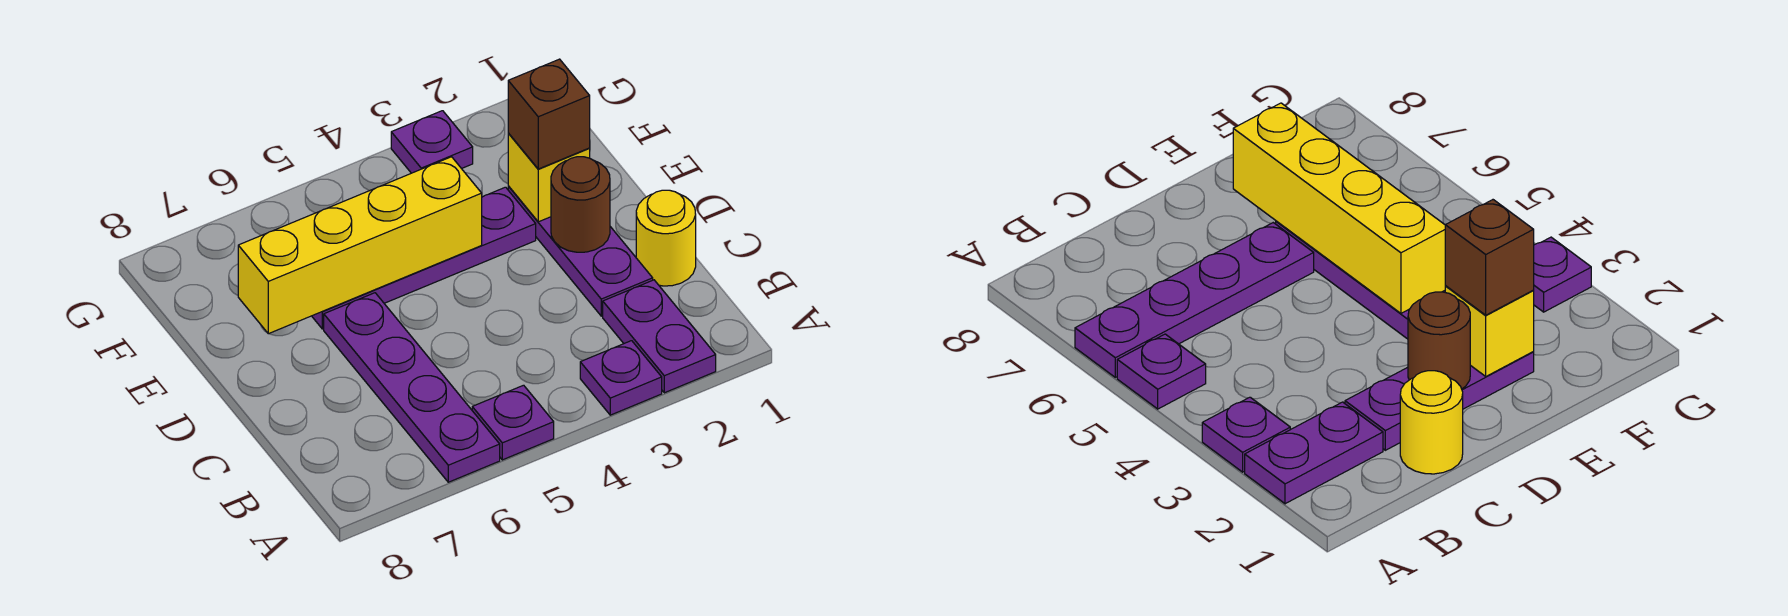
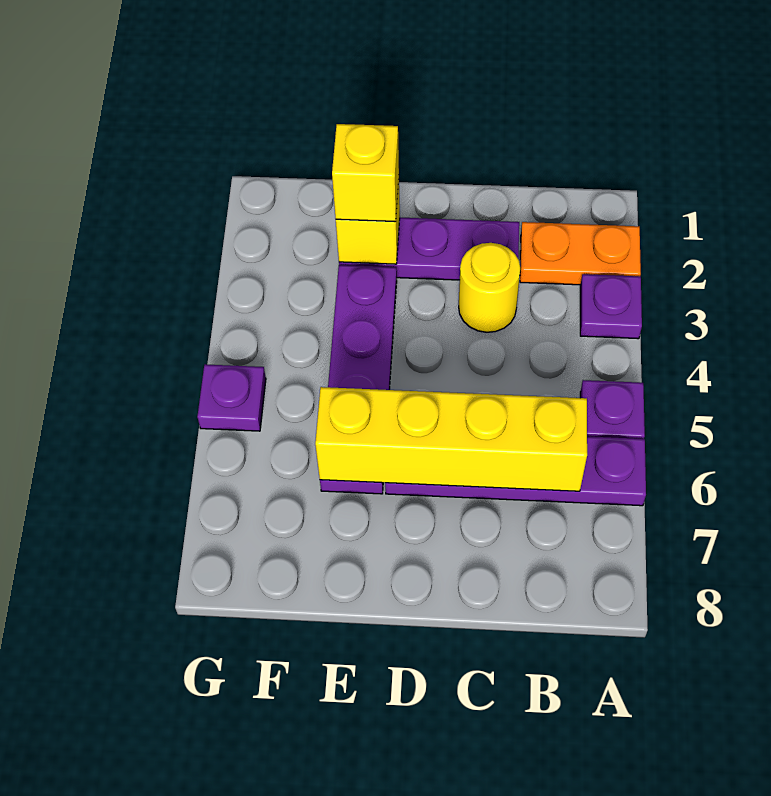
purple 1x2 plate [603,280,716,393] -> orange 1x2 plate [520,222,641,285]
yellow 1x1 round brick [636,190,696,286] -> yellow 1x1 round brick moved to [459,243,520,332]
brown 1x1 round brick [551,157,610,252] -> none
brown 1x1 brick [508,59,590,169] -> yellow 1x1 brick [332,124,399,222]
yellow 1x4 brick [238,157,482,334] -> yellow 1x4 brick turned to [315,387,587,491]
purple 1x1 plate [391,111,473,173] -> purple 1x1 plate moved to [197,364,266,431]

